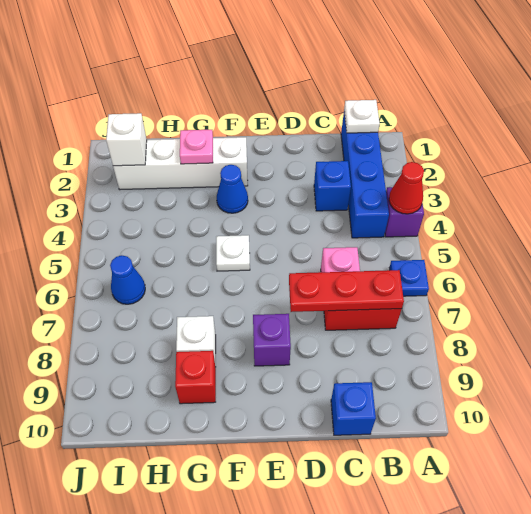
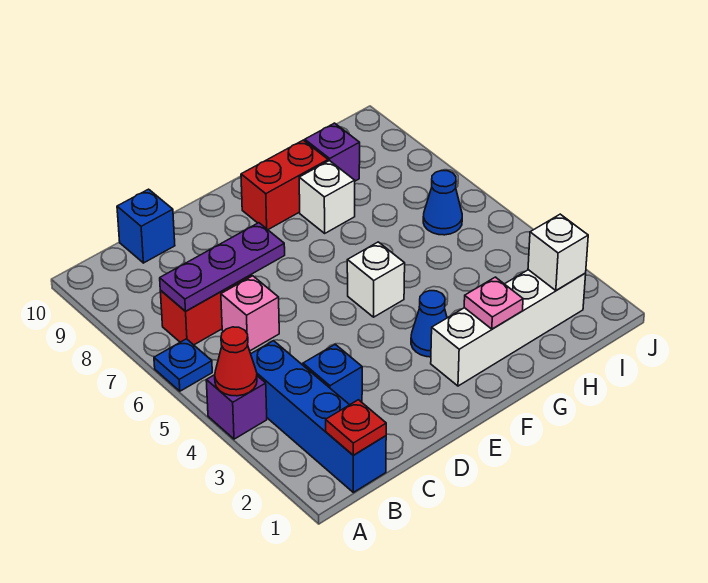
white 1x1 plate [344,100,380,133] -> red 1x1 plate [326,400,386,455]
red 1x3 plate [289,270,404,312] -> purple 1x3 plate [160,223,285,311]
purple 1x1 brick [253,314,291,366] -> purple 1x1 brick moved to [305,123,360,181]
white 1x1 plate [216,235,250,271] -> white 1x1 brick [347,242,405,317]
red 1x1 brick [175,351,216,404] -> red 1x2 brick [241,140,328,230]

